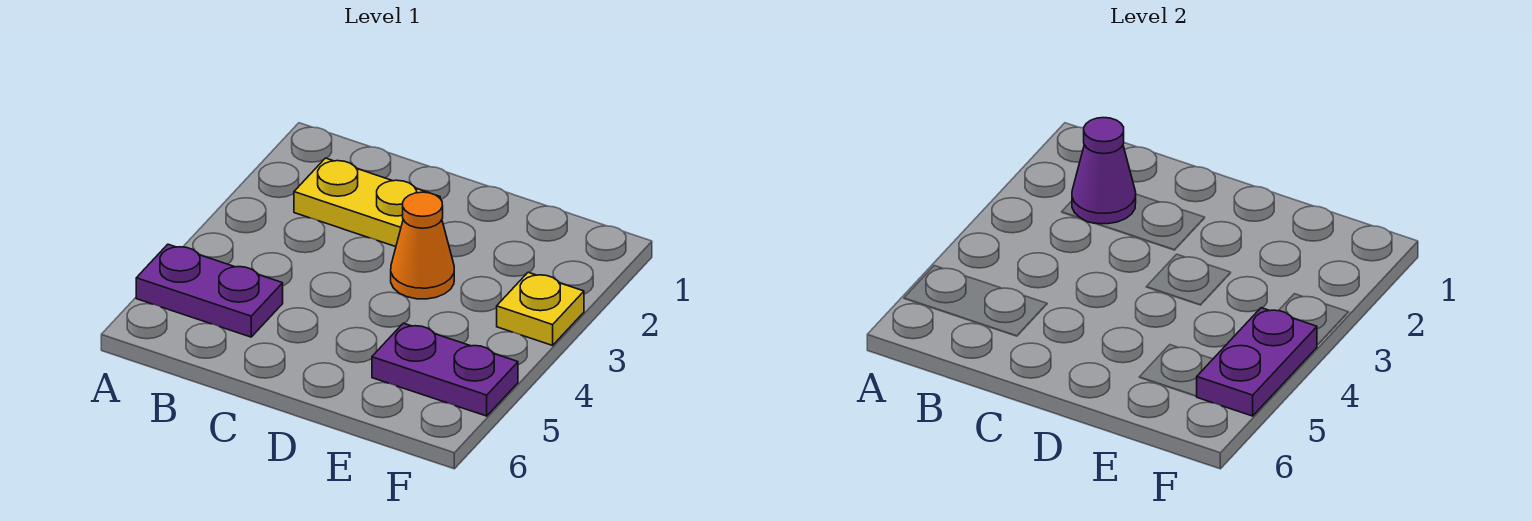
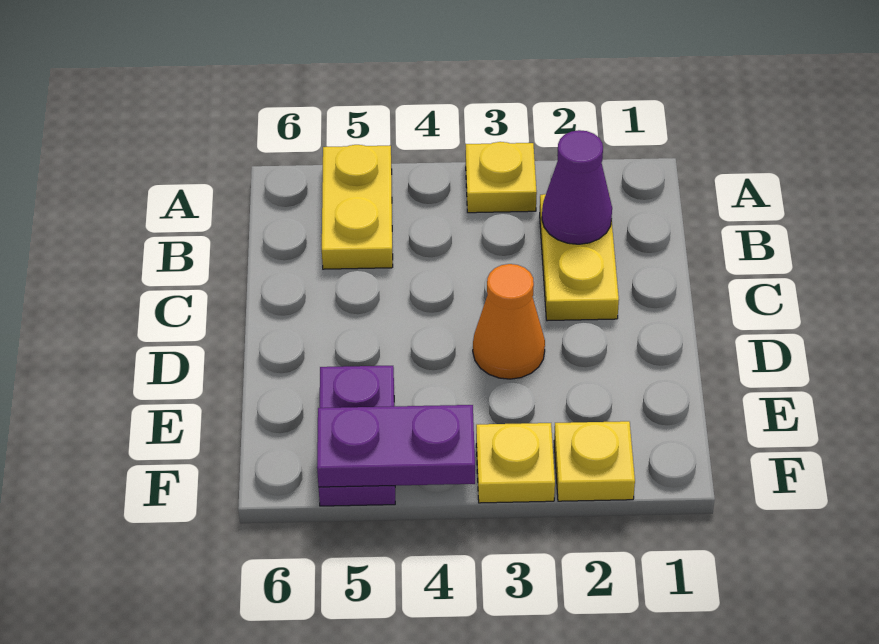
none -> yellow 1x1 plate [466,142,537,213]
purple 1x2 plate [136,244,283,337] -> yellow 1x2 plate [322,145,393,269]
none -> yellow 1x1 plate [554,421,635,501]

